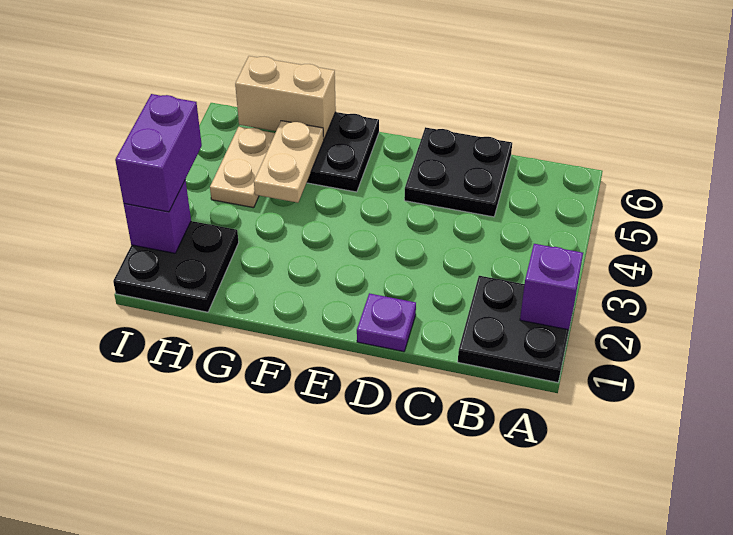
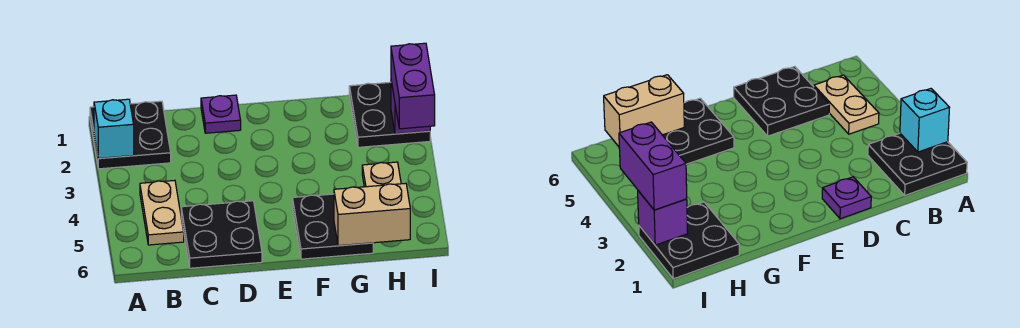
purple 1x1 brick [520,244,583,330] -> cyan 1x1 brick [94,99,134,158]
tan 1x2 plate [254,121,324,203] -> tan 1x2 plate moved to [140,180,184,245]

